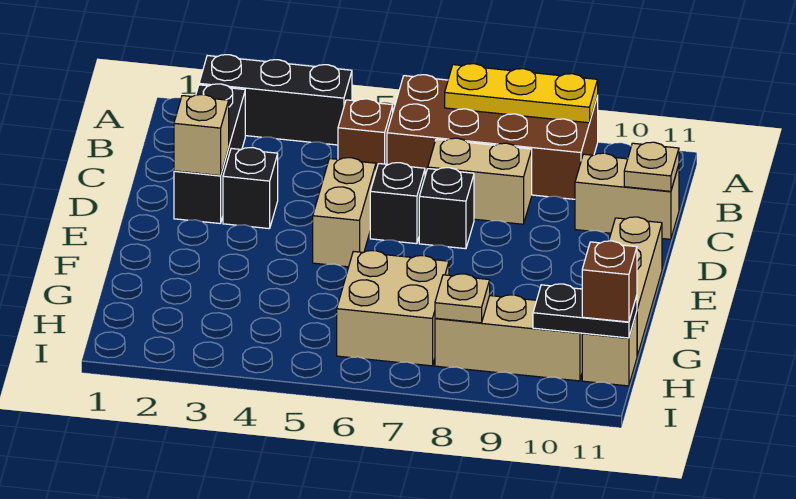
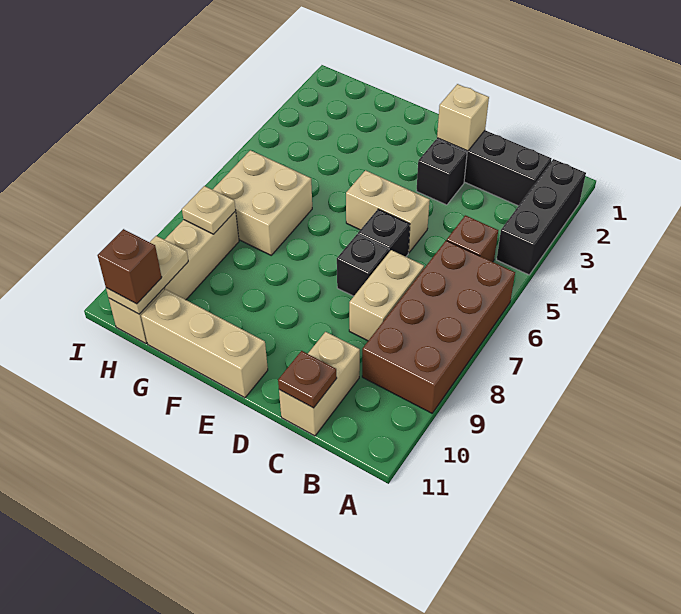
yellow 1x3 plate [445,64,598,123] -> none
tan 1x1 plate [624,142,679,191] -> brown 1x1 plate [278,351,337,408]
black 1x2 plate [533,284,637,338] -> tan 1x2 plate [106,236,188,314]

